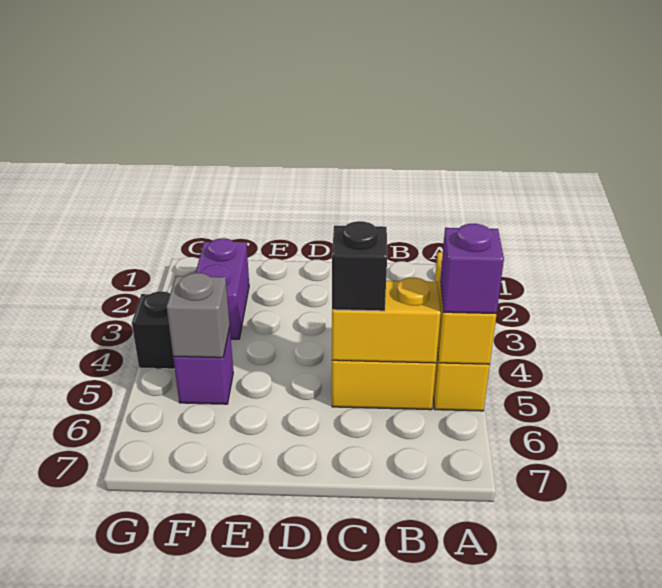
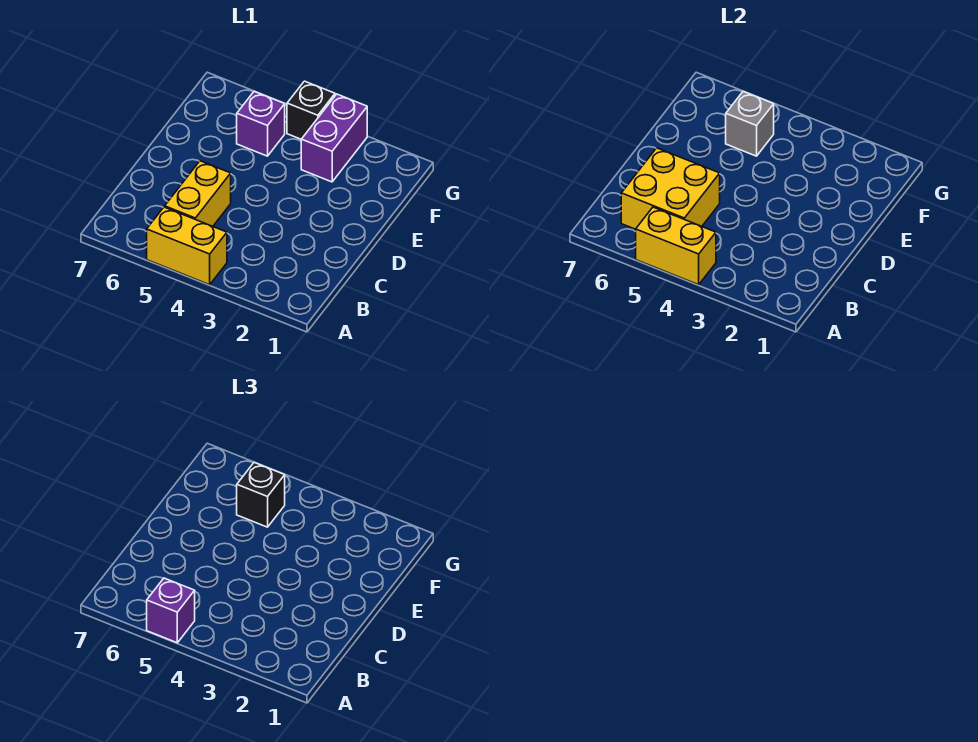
yellow 1x2 brick [332,278,441,363] -> yellow 2x2 brick [621,148,720,229]
black 1x1 brick [332,221,387,311] -> black 1x1 brick moved to [237,462,285,527]
purple 1x2 brick [196,238,249,339] -> purple 1x2 brick turned to [301,94,367,182]

